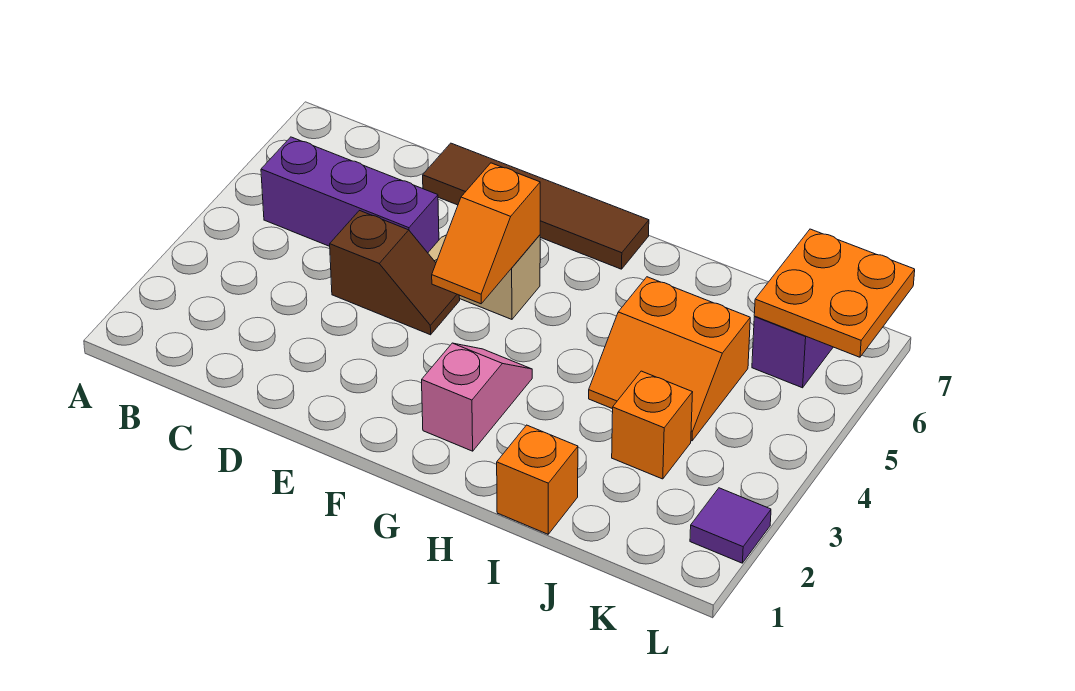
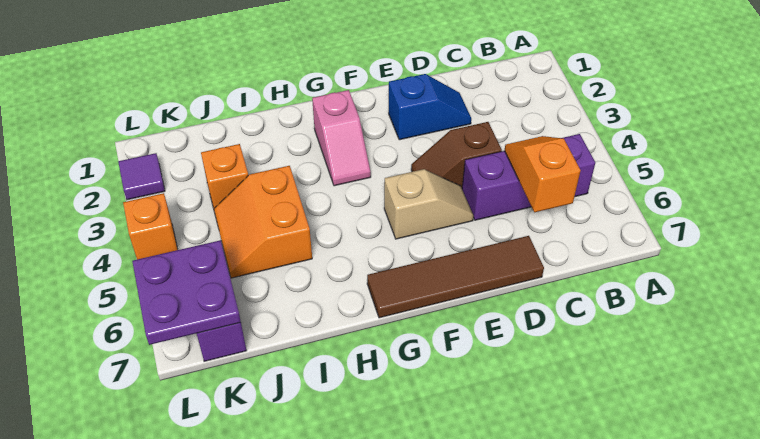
none -> blue 1x2 slope [389,74,471,140]
orange 1x2 slope [432,163,540,304] -> orange 1x2 slope moved to [505,136,581,212]
orange 1x1 brick [497,425,578,534] -> orange 1x1 brick moved to [123,193,178,259]
orange 2x2 slope [589,277,750,441] -> orange 2x2 slope turned to [214,166,312,278]
orange 2x2 plate [754,229,915,357] -> purple 2x2 plate [132,240,241,345]

